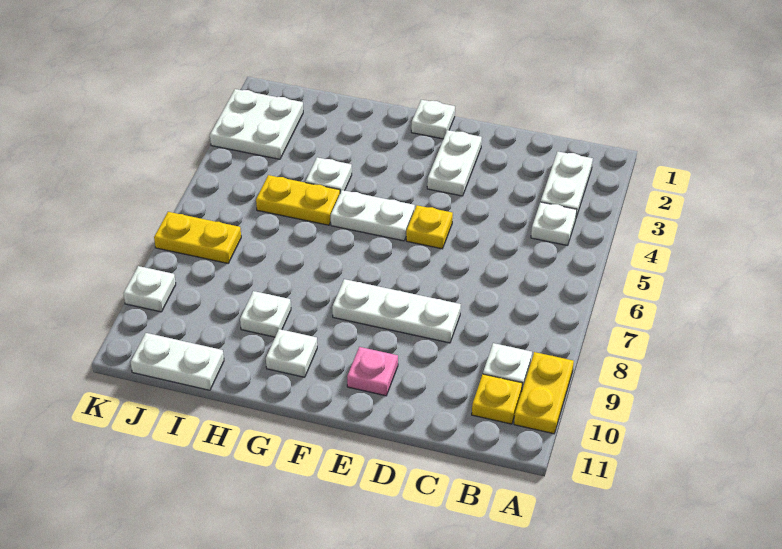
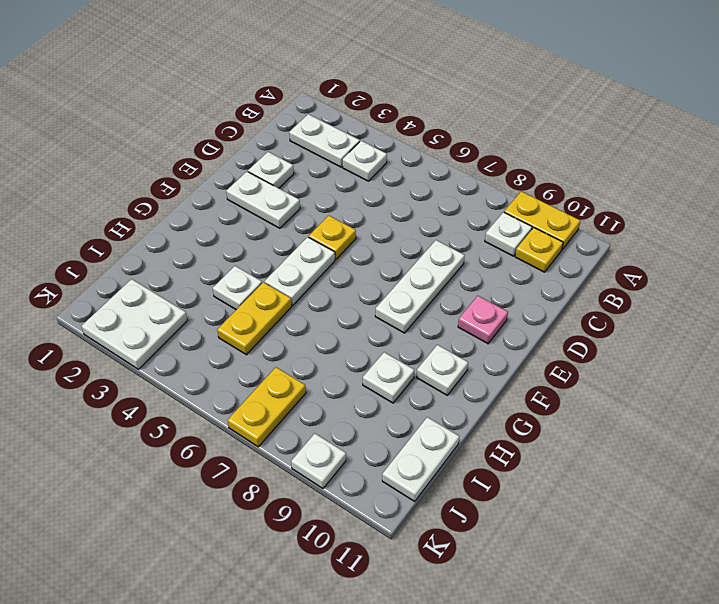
white 1x1 plate [411,100,455,139] -> white 1x1 plate moved to [248,152,294,188]

